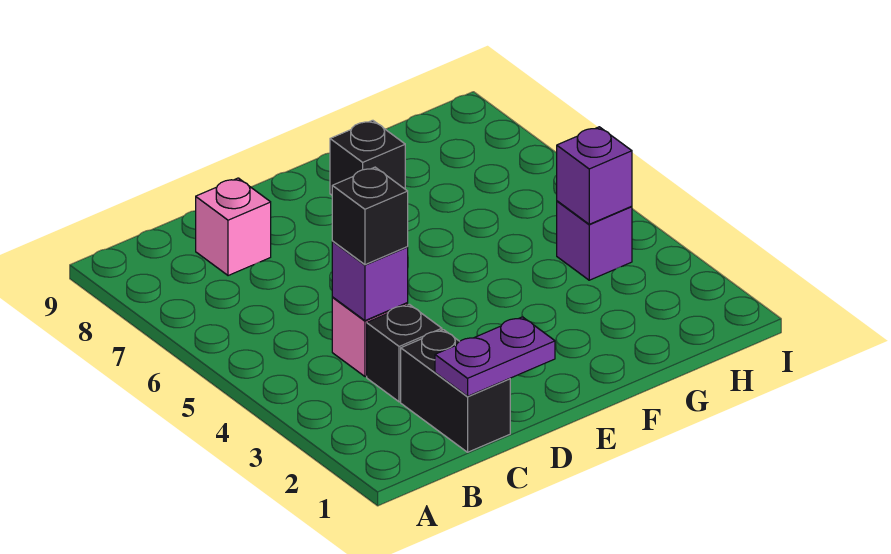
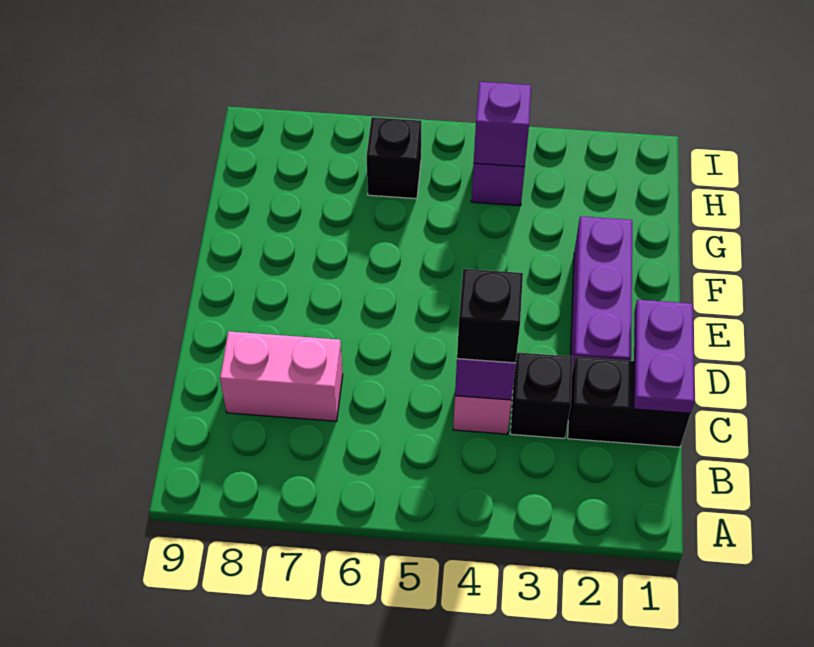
pink 1x1 brick [196,178,271,276] -> pink 1x2 brick [220,331,343,421]
none -> purple 1x3 brick [571,216,632,373]
black 1x1 brick [330,120,405,195] -> black 1x1 brick moved to [367,117,421,199]

